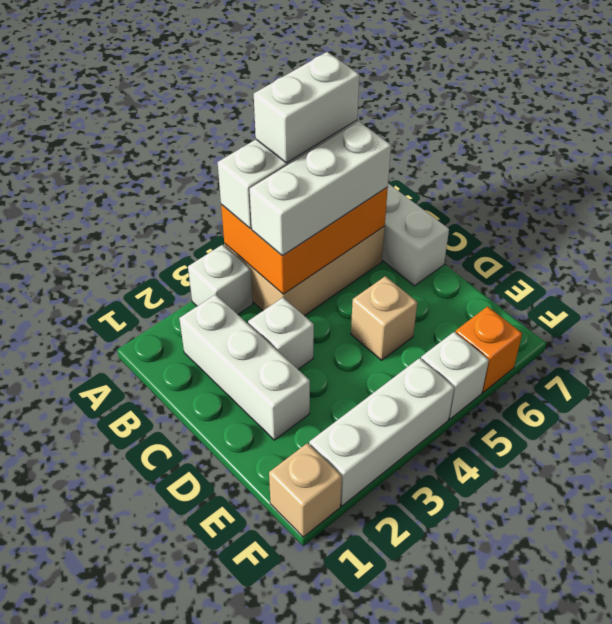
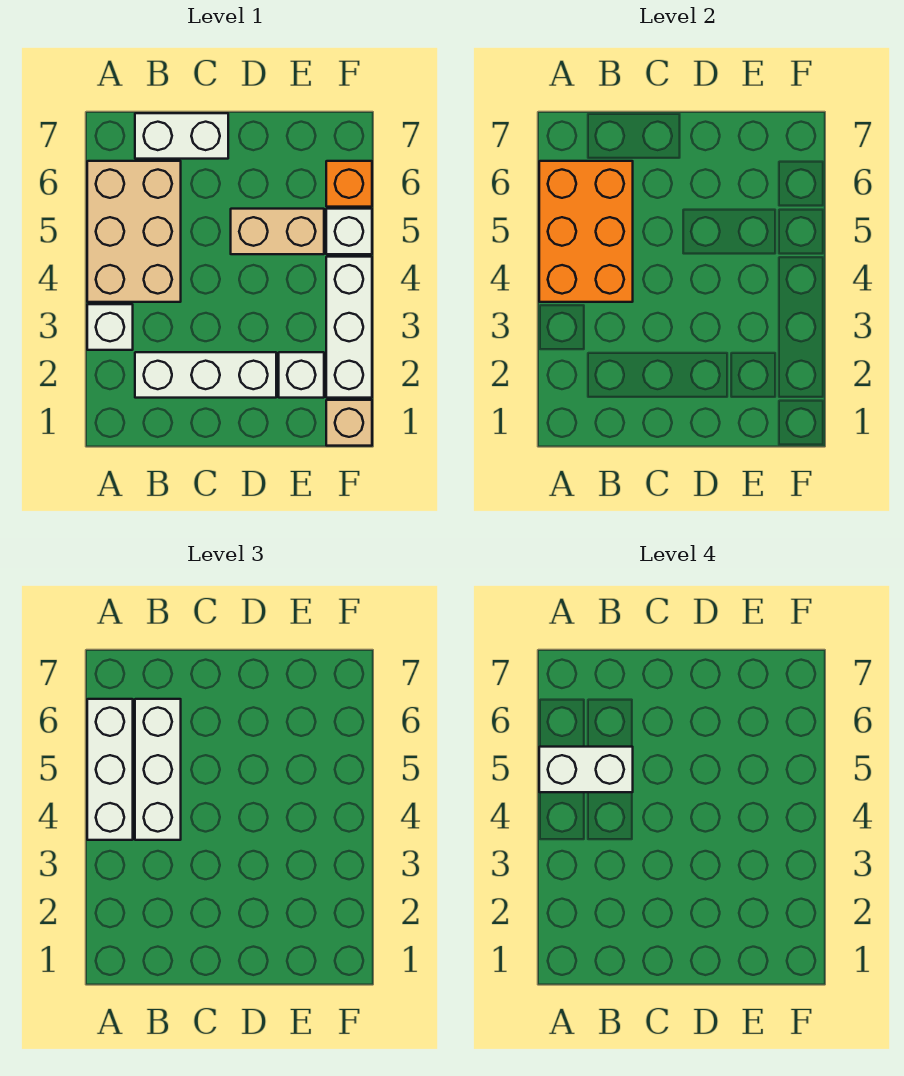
white 1x2 brick [254,52,359,163] -> white 1x2 brick turned to [539,747,633,792]
white 1x1 brick [248,298,314,369] -> white 1x1 brick moved to [279,352,324,398]
tan 1x1 brick [351,276,417,360] -> tan 1x2 brick [231,209,324,254]

